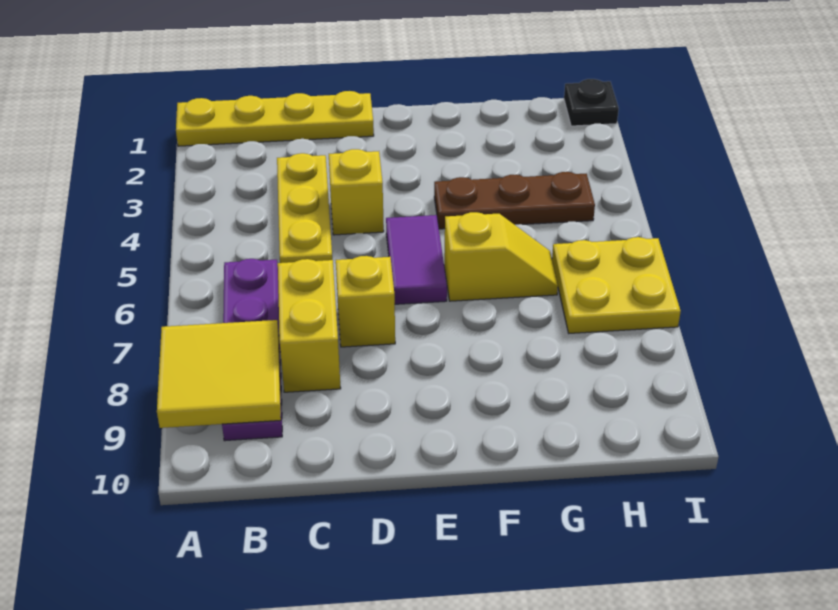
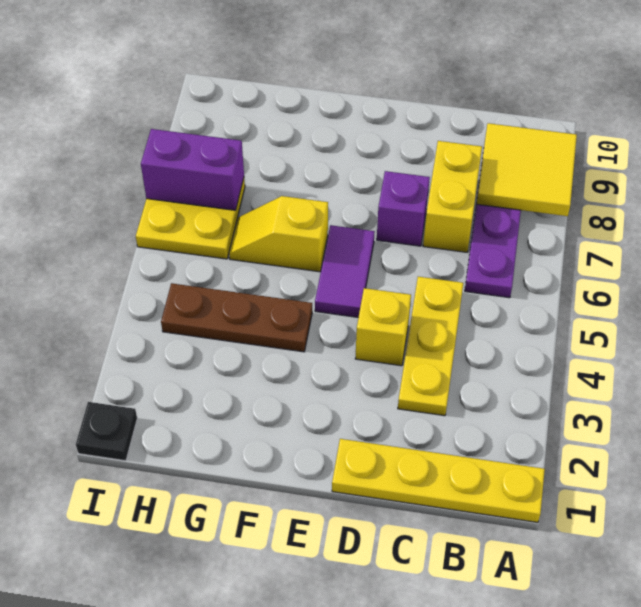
yellow 1x1 brick [336,256,395,347] -> purple 1x1 brick [377,171,430,246]
none -> purple 1x2 brick [141,129,244,210]

